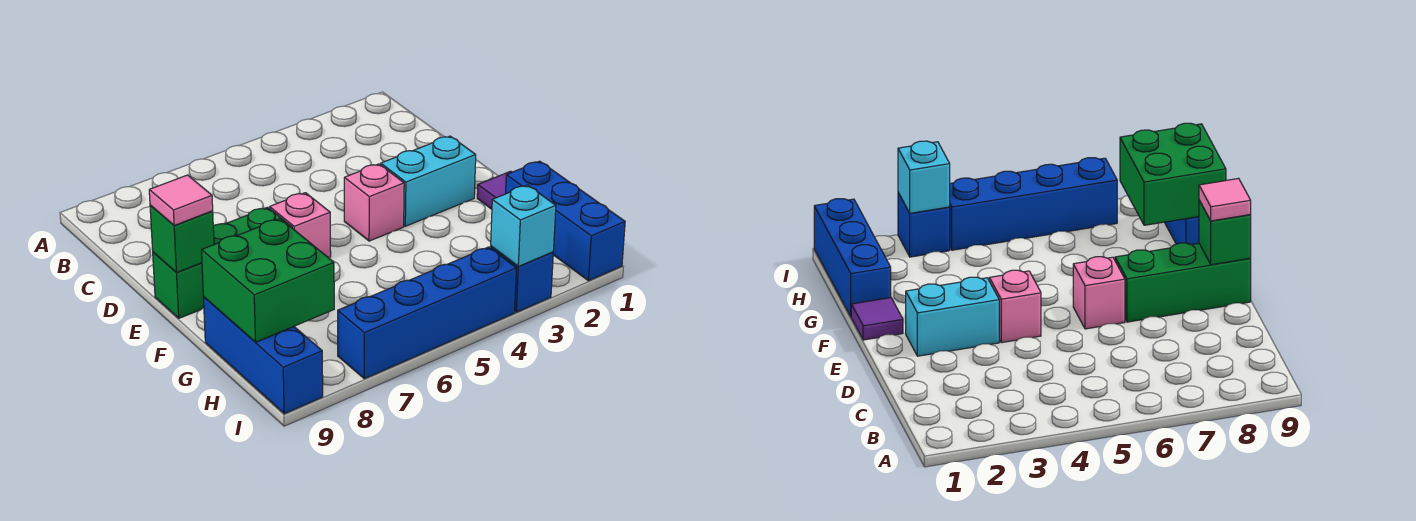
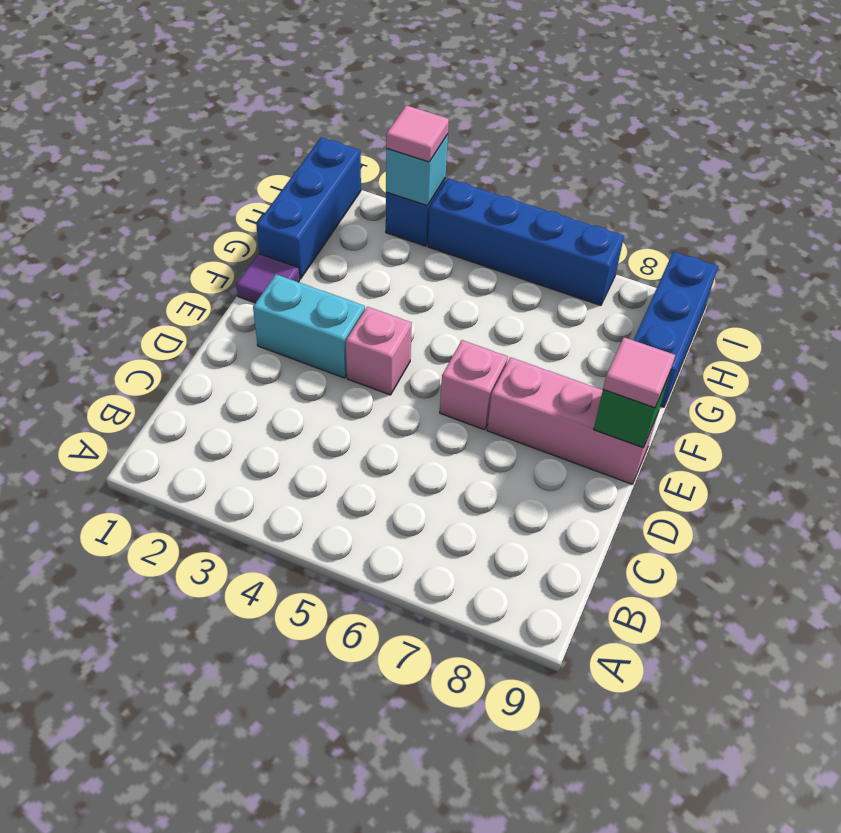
green 1x3 brick [153,207,292,318] -> pink 1x3 brick [487,357,658,484]
green 2x2 brick [202,219,334,342] -> none
none -> pink 1x1 tile [386,105,449,162]

